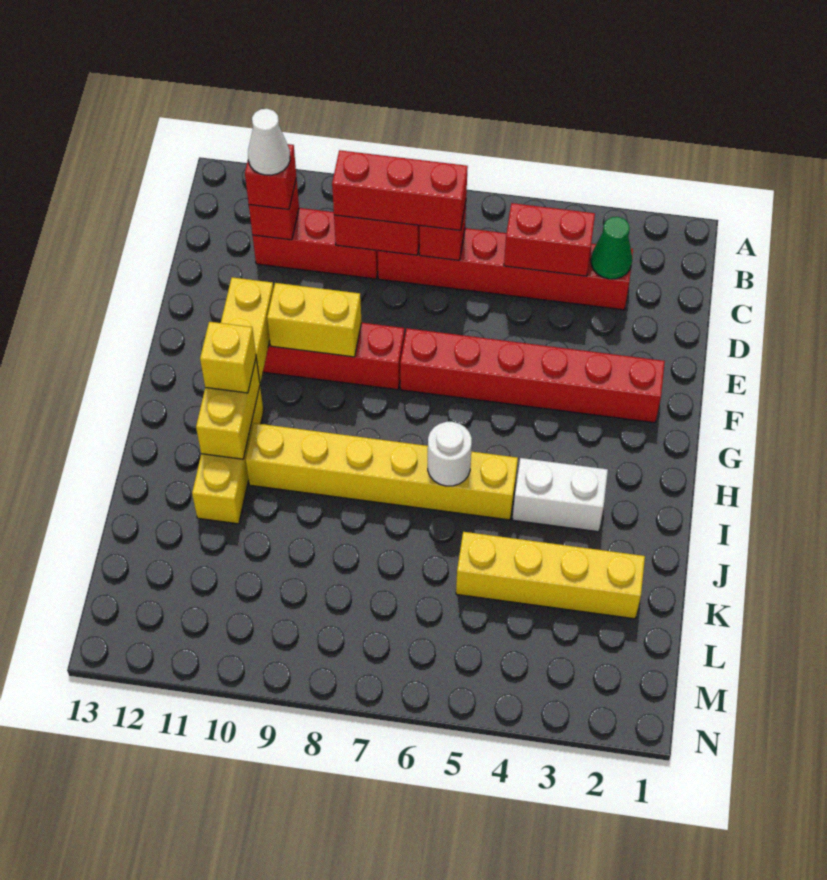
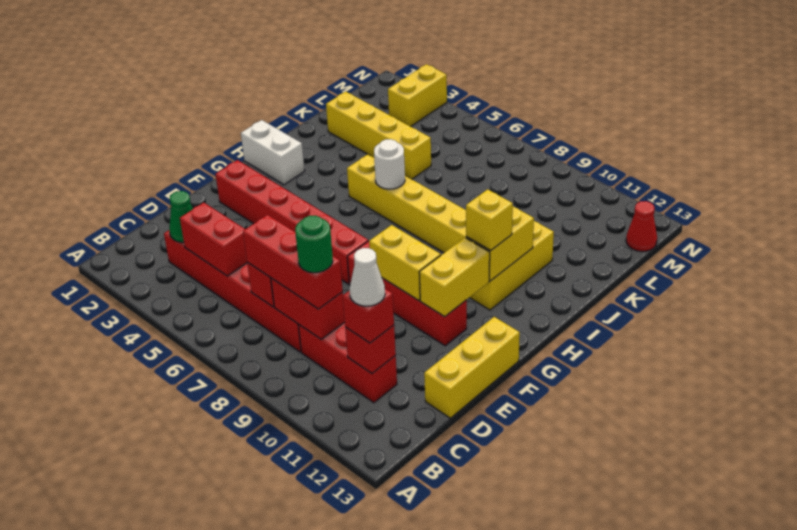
none -> green 1x1 round brick [295,216,333,273]
none -> yellow 1x3 brick [424,317,520,418]
white 1x2 brick [512,458,608,532] -> white 1x2 brick moved to [241,120,305,185]
none -> yellow 1x2 brick [388,64,447,127]
none -> red 1x1 cone [626,201,657,252]

